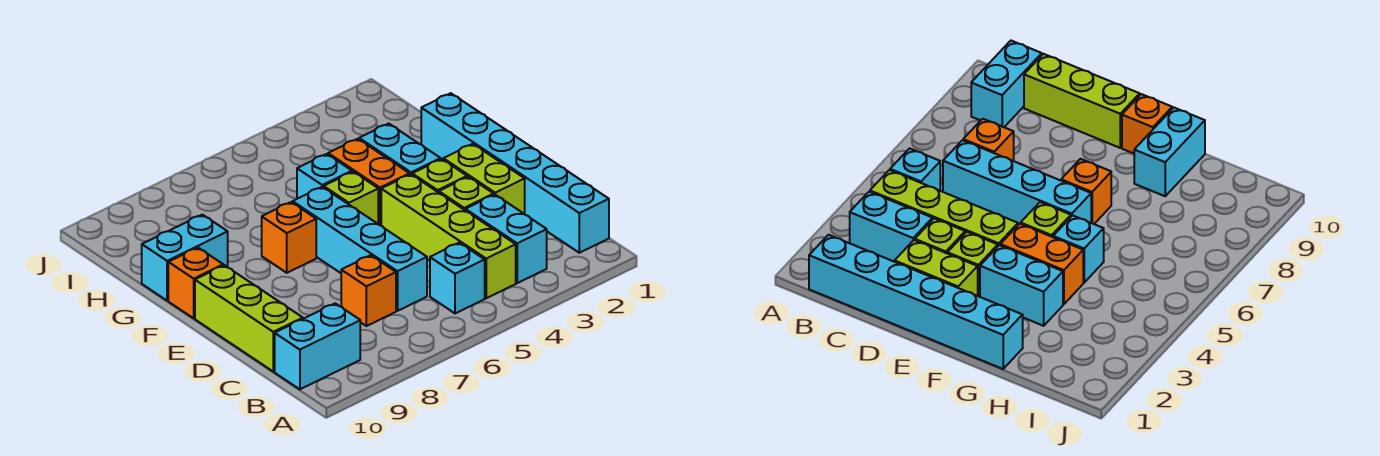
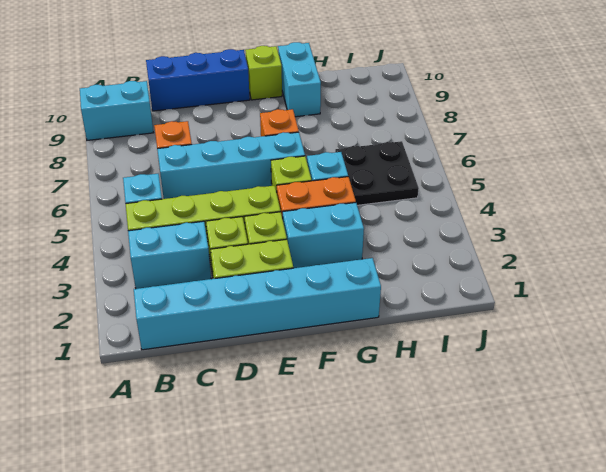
cyan 1x2 brick [275,303,360,389] -> cyan 1x2 brick turned to [80,81,153,140]
lime 1x3 brick [195,265,303,372] -> blue 1x3 brick [146,49,250,111]
orange 1x1 brick [168,248,223,318] -> lime 1x1 brick [245,46,282,100]
none -> black 2x2 plate [335,141,419,205]

